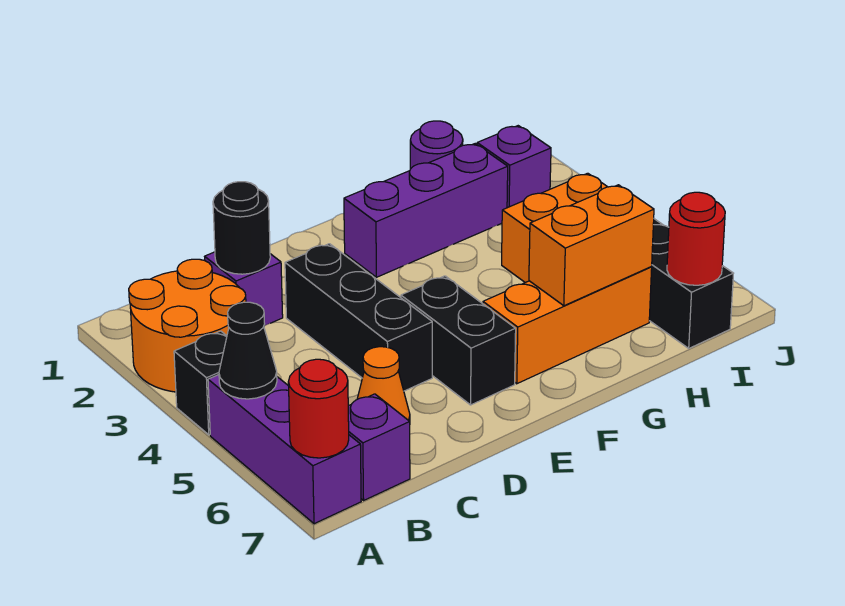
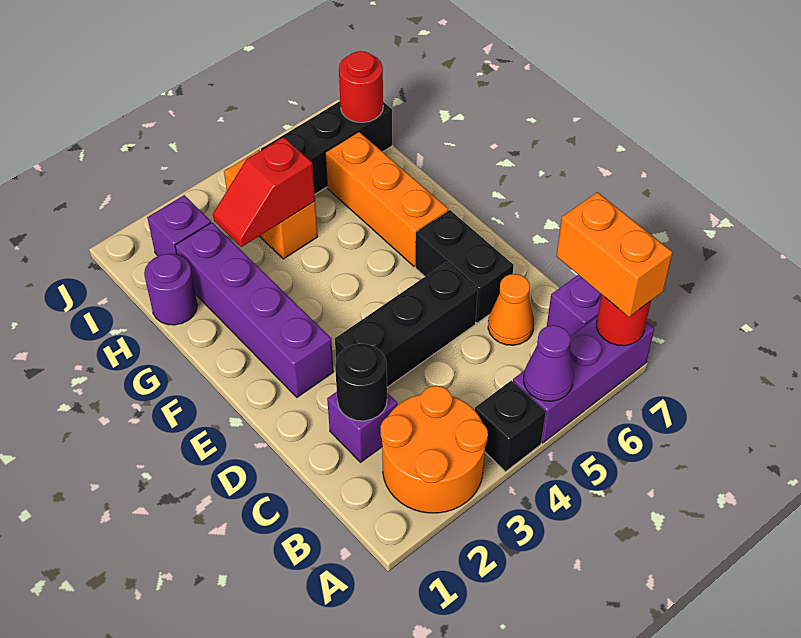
black 1x1 cone [219,302,277,399] -> purple 1x1 cone [524,325,574,401]
black 1x2 brick [401,276,516,405] -> black 1x2 brick turned to [415,210,514,323]
purple 1x3 brick [344,144,508,277] -> purple 1x4 brick [175,223,333,397]
orange 1x2 brick [529,185,654,306] -> orange 1x2 brick moved to [556,192,673,317]
none -> red 1x2 slope [213,137,315,247]

